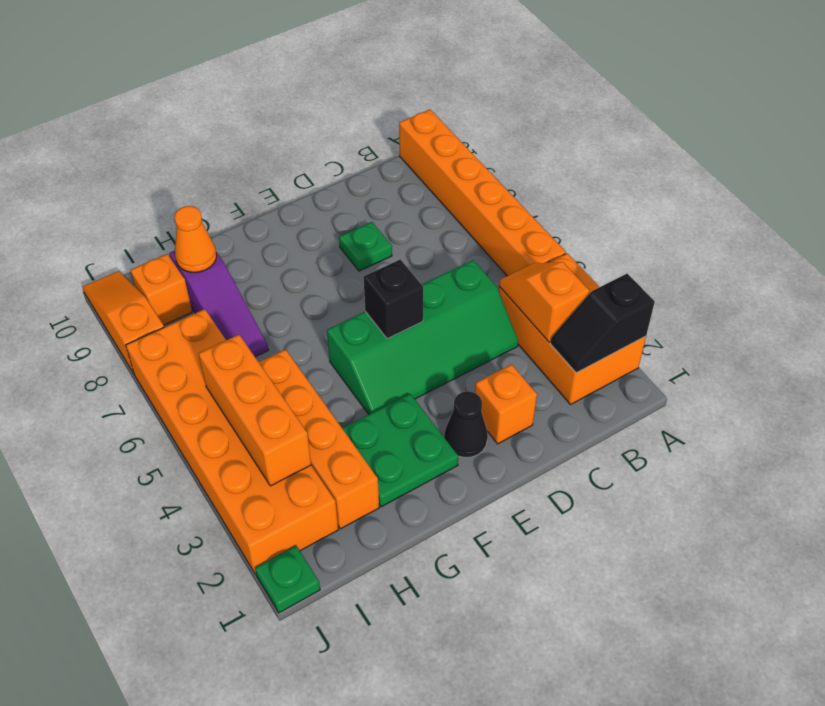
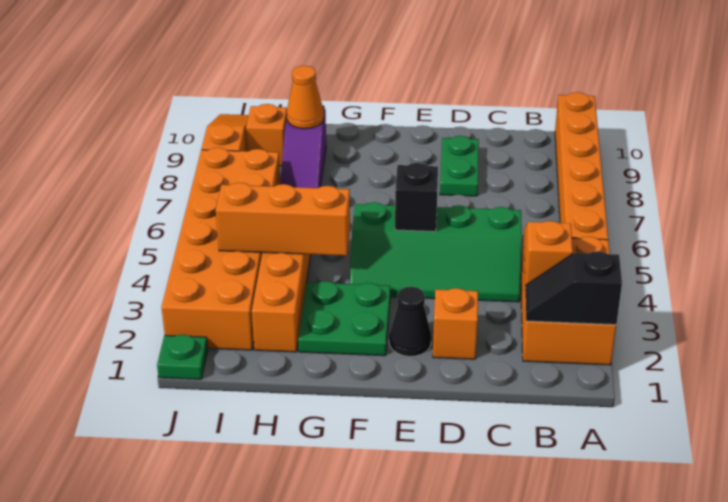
green 1x1 plate [339,222,392,271] -> green 1x2 plate [440,136,479,196]
orange 1x3 brick [199,335,311,486] -> orange 1x3 brick turned to [216,183,350,256]

